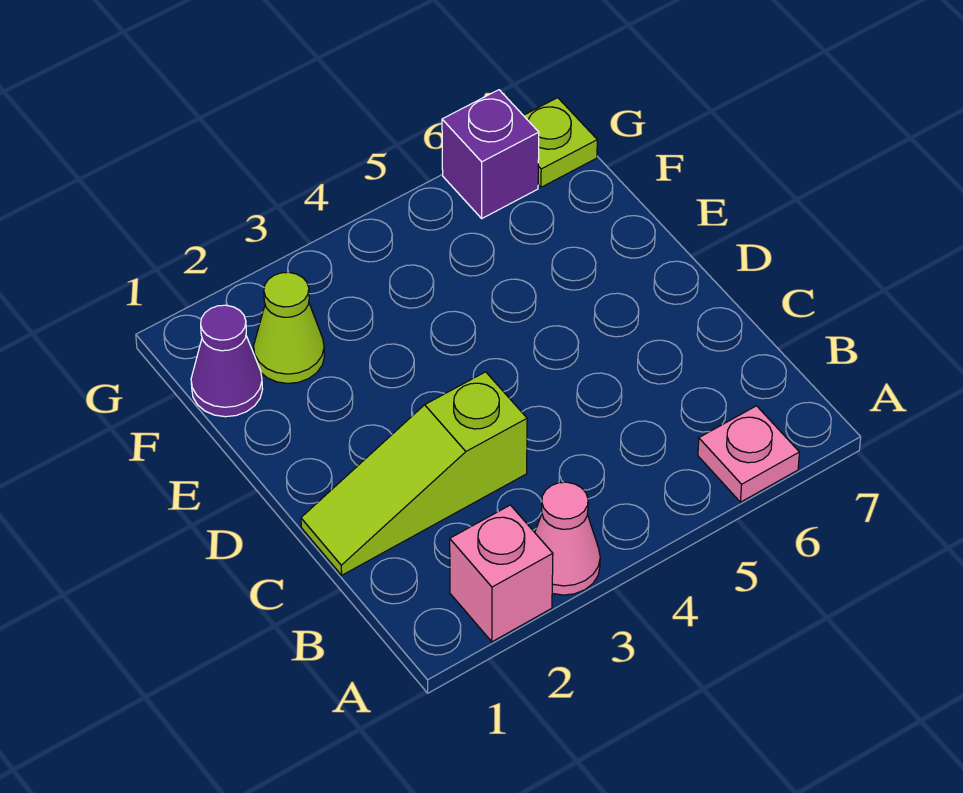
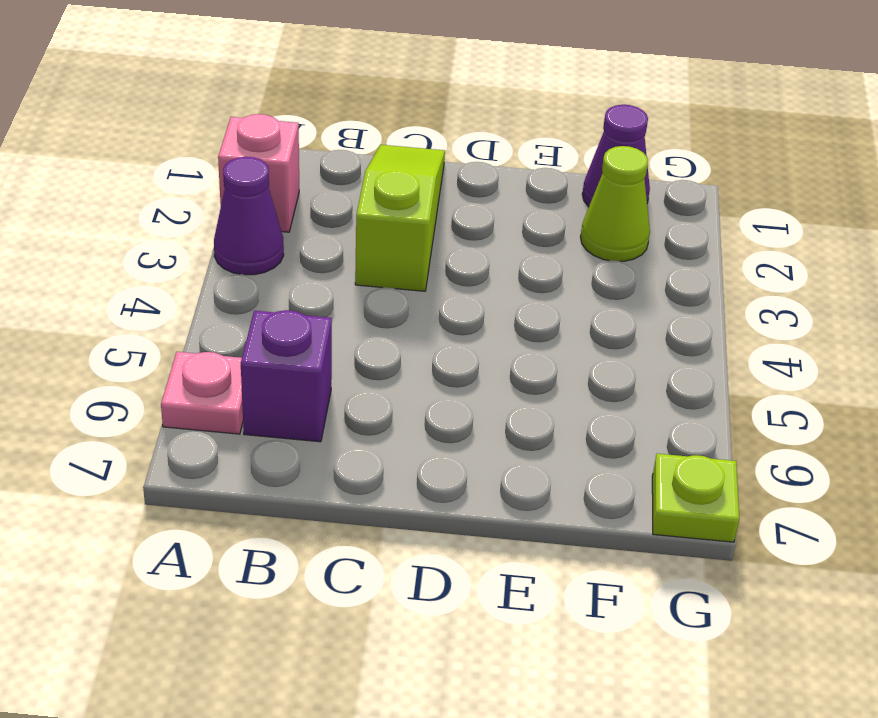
pink 1x1 cone [535,482,600,595] -> purple 1x1 cone [214,157,284,275]
purple 1x1 brick [442,90,539,218] -> purple 1x1 brick moved to [241,310,332,442]

